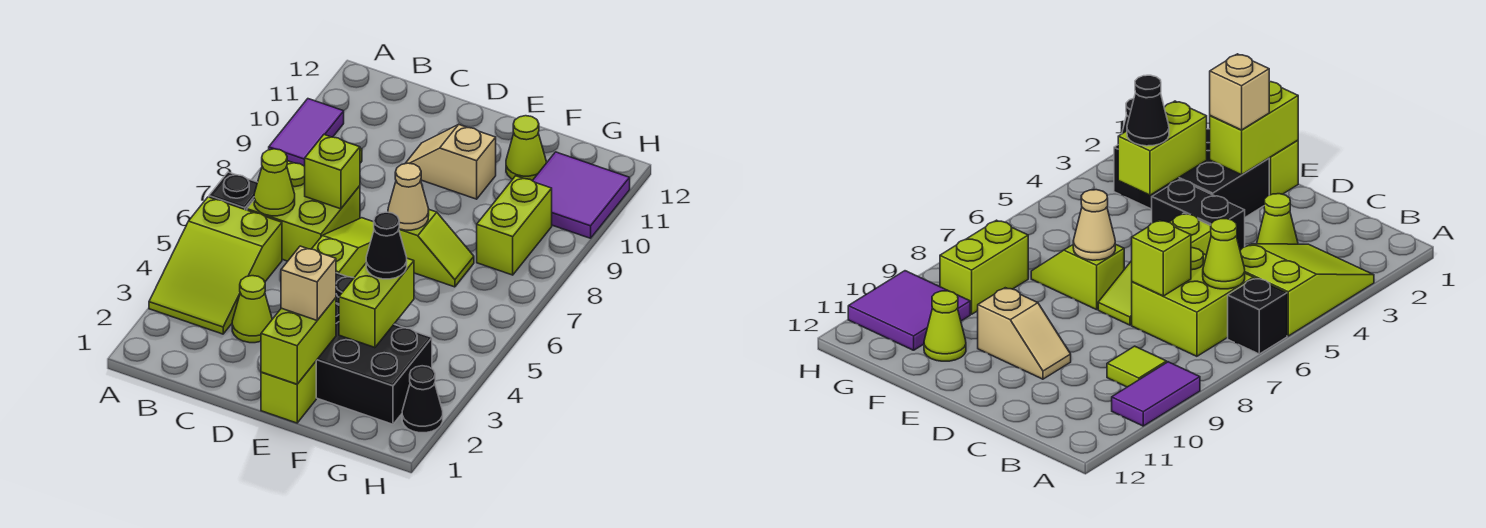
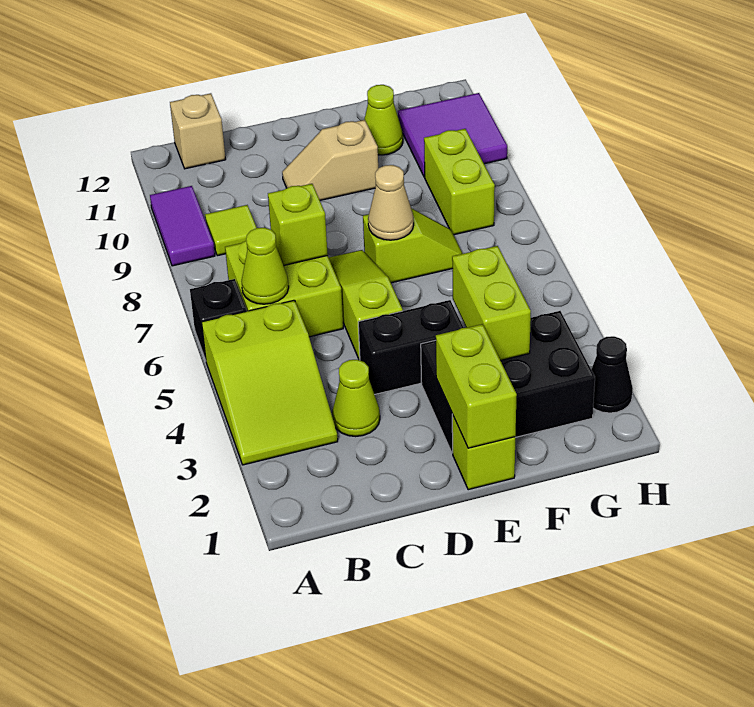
tan 1x1 brick [281,246,336,320] -> tan 1x1 brick moved to [170,93,226,169]
black 1x1 cone [366,212,407,279] -> none

